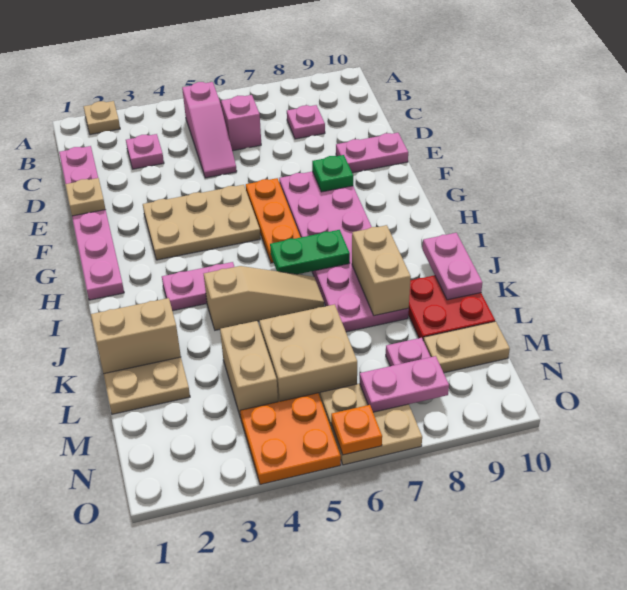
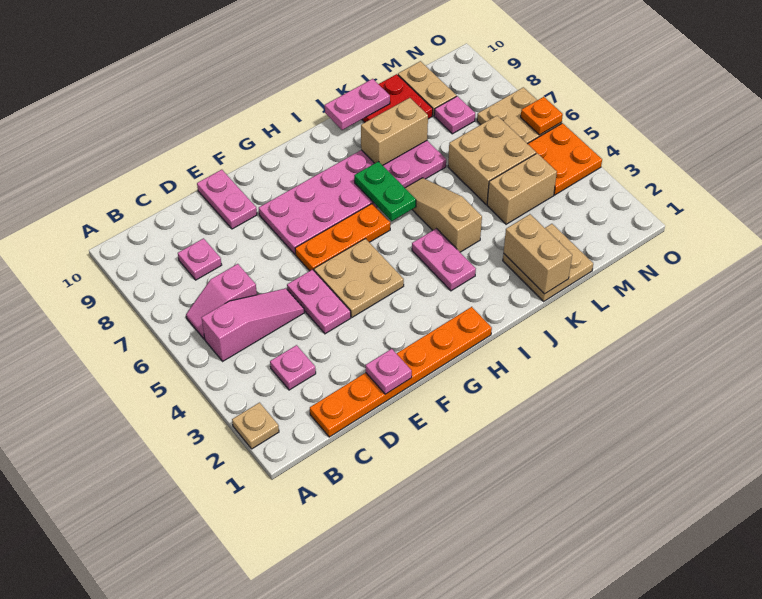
pink 1x6 plate [59,146,124,300] -> orange 1x6 plate [310,307,492,437]
tan 1x1 plate [65,178,105,216] -> pink 1x1 plate [366,349,412,394]
tan 2x3 plate [143,185,260,260] -> tan 2x2 plate [314,239,404,317]
green 1x1 plate [312,155,353,192] -> none
pink 1x2 plate [360,356,449,412] -> pink 1x2 plate moved to [287,269,351,334]

